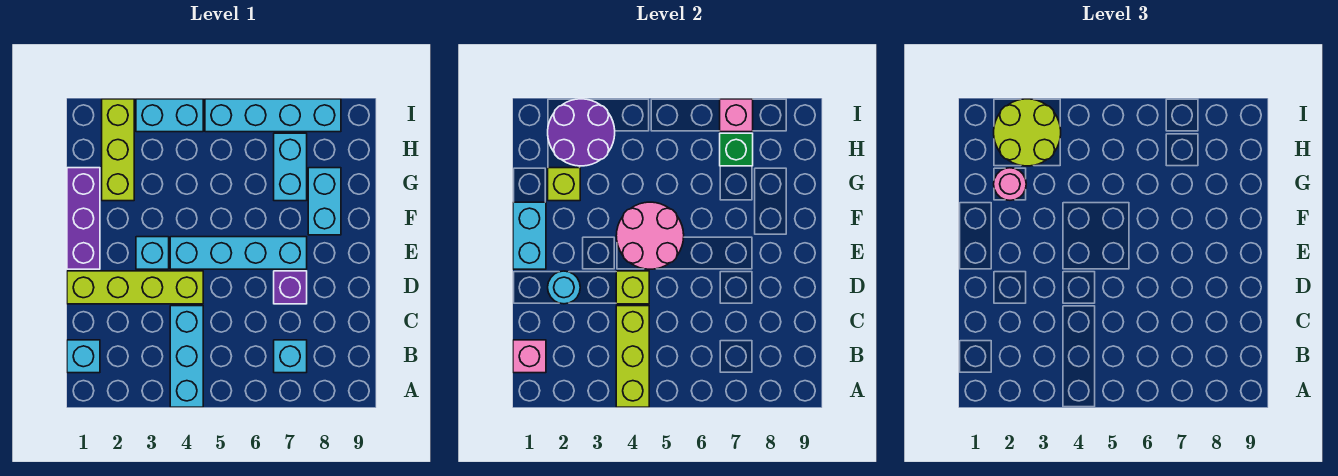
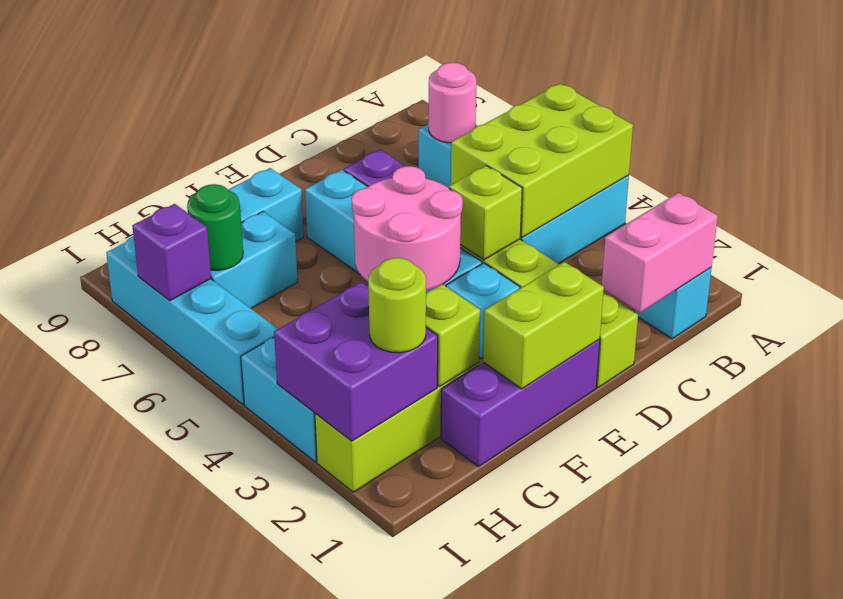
lime 1x3 brick [616,306,649,407] -> lime 2x3 brick [451,83,633,237]
pink 1x1 brick [513,340,546,373] -> pink 1x2 brick [602,193,718,313]
cyan 1x1 round brick [548,271,580,304] -> none
cyan 1x2 brick [513,202,546,269] -> lime 1x2 brick [483,262,604,389]
pink 1x1 round brick [994,168,1026,200] -> pink 1x1 round brick moved to [429,63,477,143]
purple 2x2 round brick [548,99,615,166] -> purple 2x2 brick [274,282,438,441]
lime 2x2 round brick [994,99,1061,166] -> lime 1x1 round brick [368,258,426,353]
green 1x1 brick [720,133,753,166] -> green 1x1 round brick [187,184,243,270]
pink 1x1 brick [720,99,753,132] -> purple 1x1 brick [132,204,211,301]

